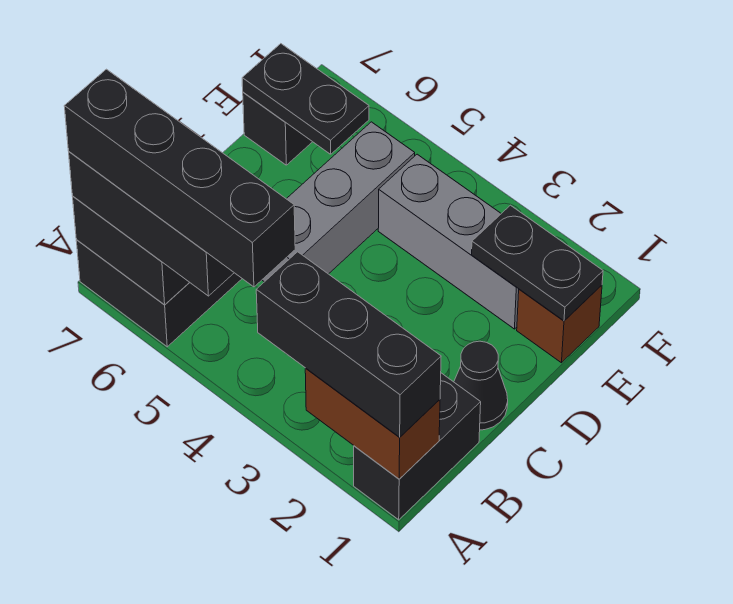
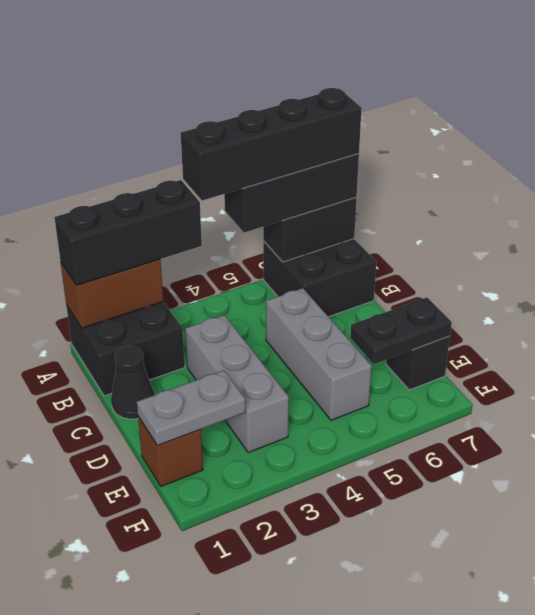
black 1x2 brick [354,373,481,520] -> black 2x2 brick [66,302,185,396]
black 1x2 plate [472,205,603,321] -> grey 1x2 plate [137,370,246,445]
grey 1x3 brick [378,154,519,329] -> grey 1x3 brick turned to [185,315,289,453]

